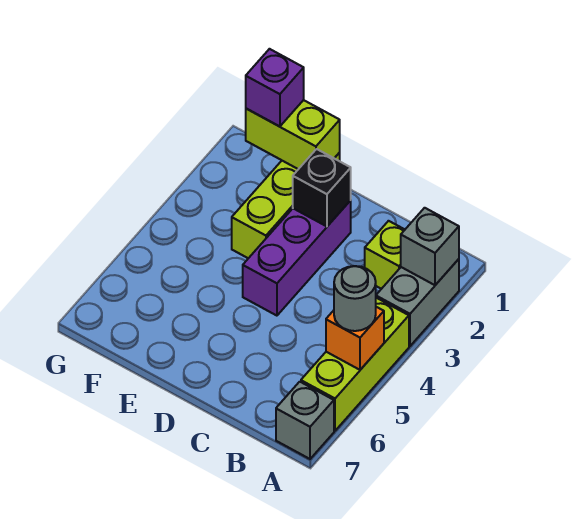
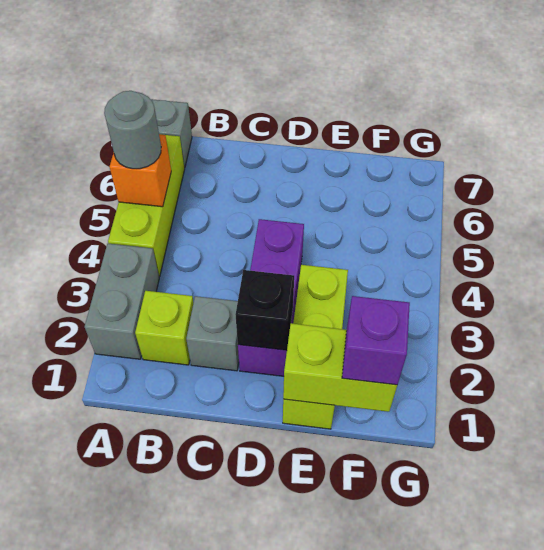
grey 1x1 brick [401,208,459,285] -> grey 1x1 brick moved to [186,296,239,371]

